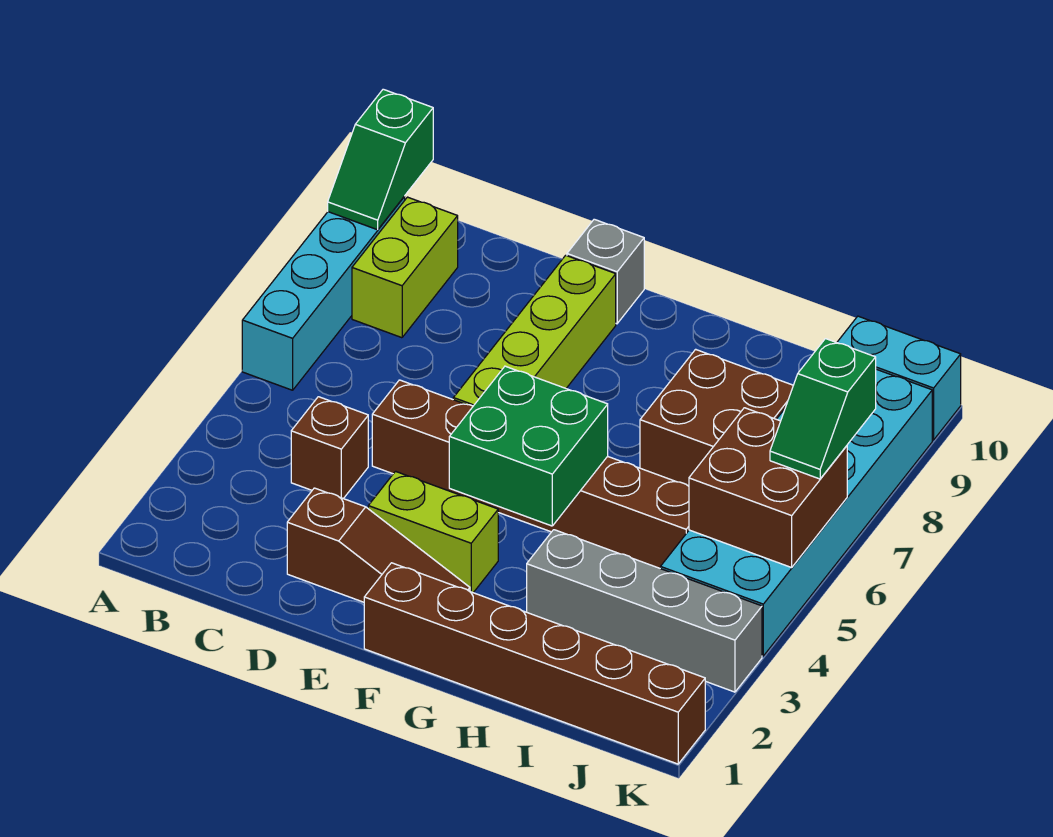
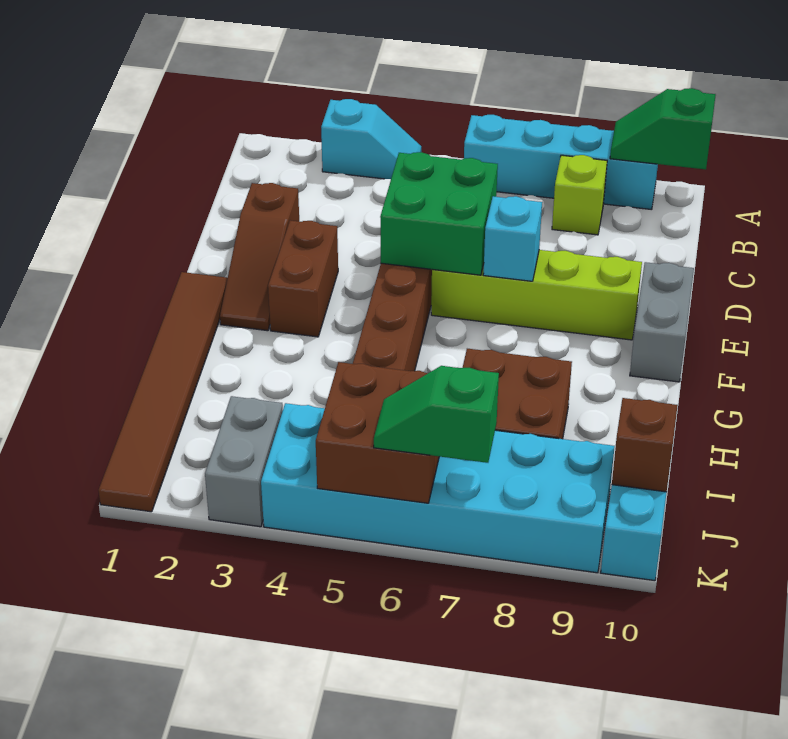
none -> cyan 1x2 slope [321,99,421,179]
lime 1x2 brick [352,197,458,338] -> lime 1x1 brick [552,155,607,235]
brown 1x1 brick [291,397,368,499] -> brown 1x1 brick moved to [612,398,678,492]
lime 1x2 brick [368,471,498,593] -> brown 1x2 brick [268,220,338,337]
none -> cyan 1x1 brick [483,196,542,281]
grey 1x1 brick [567,219,644,324] -> grey 1x2 brick [630,262,694,382]
brown 1x6 brick [364,563,705,764] -> brown 1x6 tile [98,272,228,512]
green 2x2 brick [449,366,608,526] -> green 2x2 brick moved to [380,152,498,275]
grey 1x4 brick [527,530,762,692] -> grey 1x2 brick [205,396,283,527]

